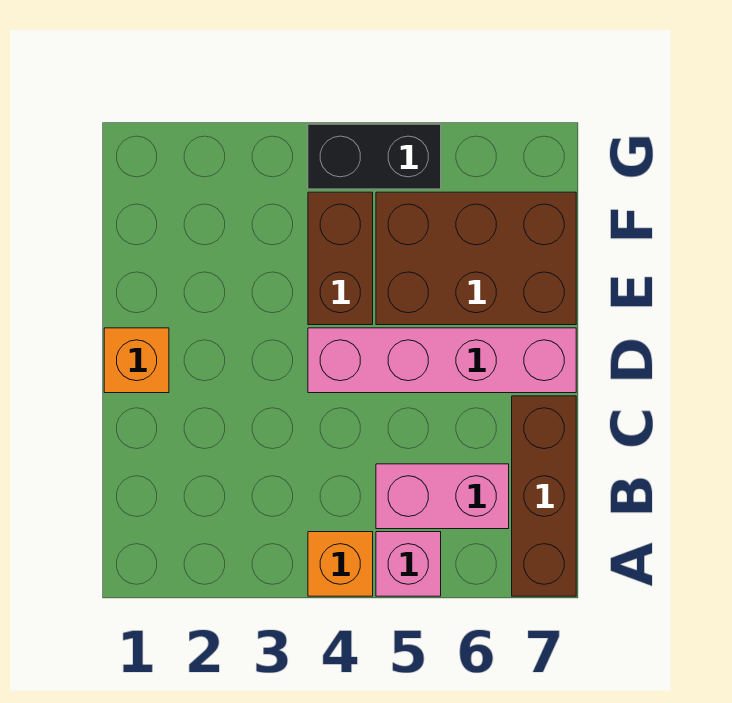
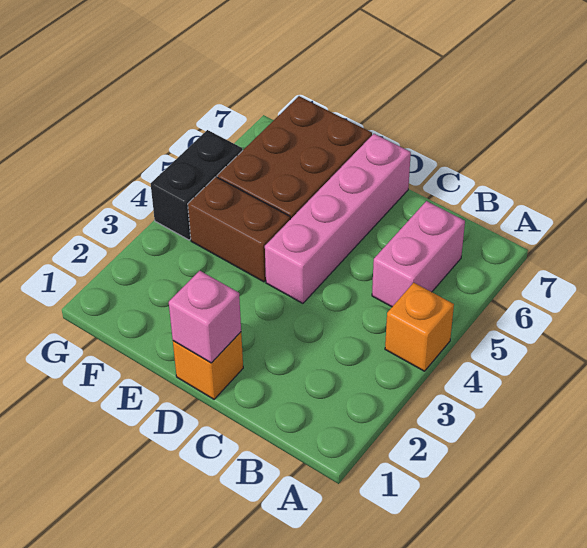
pink 1x1 brick [376,532,441,596] -> pink 1x1 brick moved to [169,271,241,363]
brown 1x3 brick [512,396,576,596] -> none

